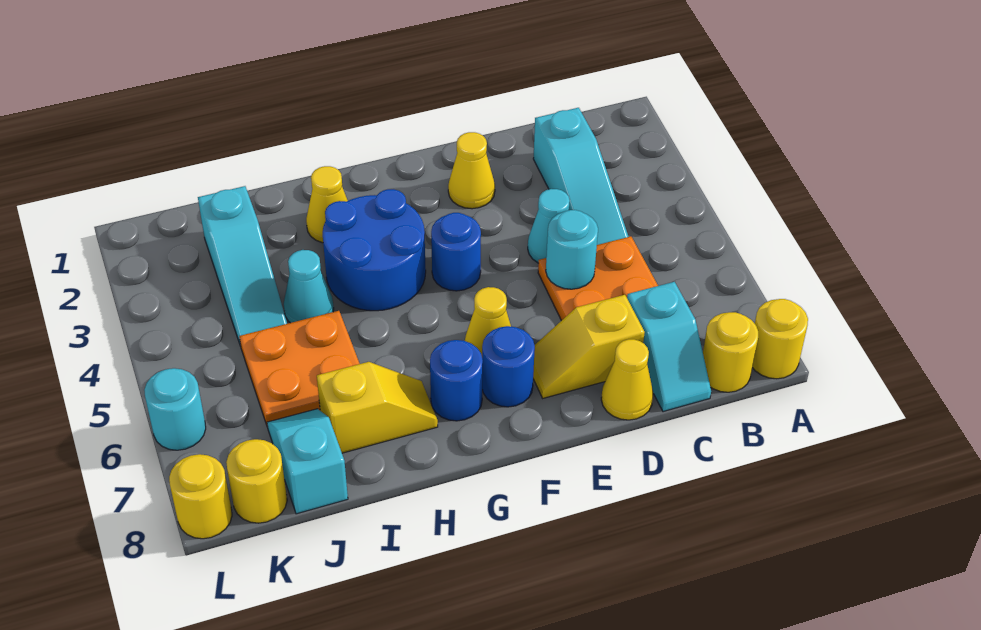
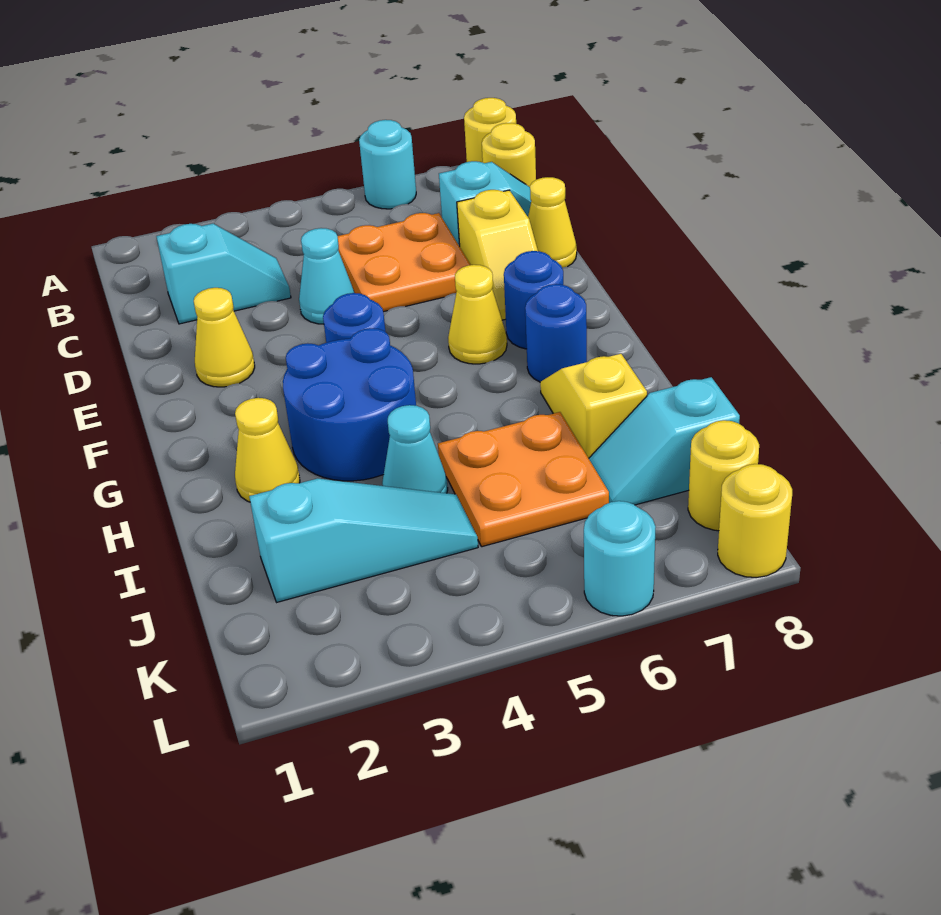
cyan 1x3 slope [533,108,629,245] -> cyan 1x2 slope [156,224,291,324]
cyan 1x1 round brick [546,210,598,289] -> cyan 1x1 round brick moved to [359,120,416,209]

